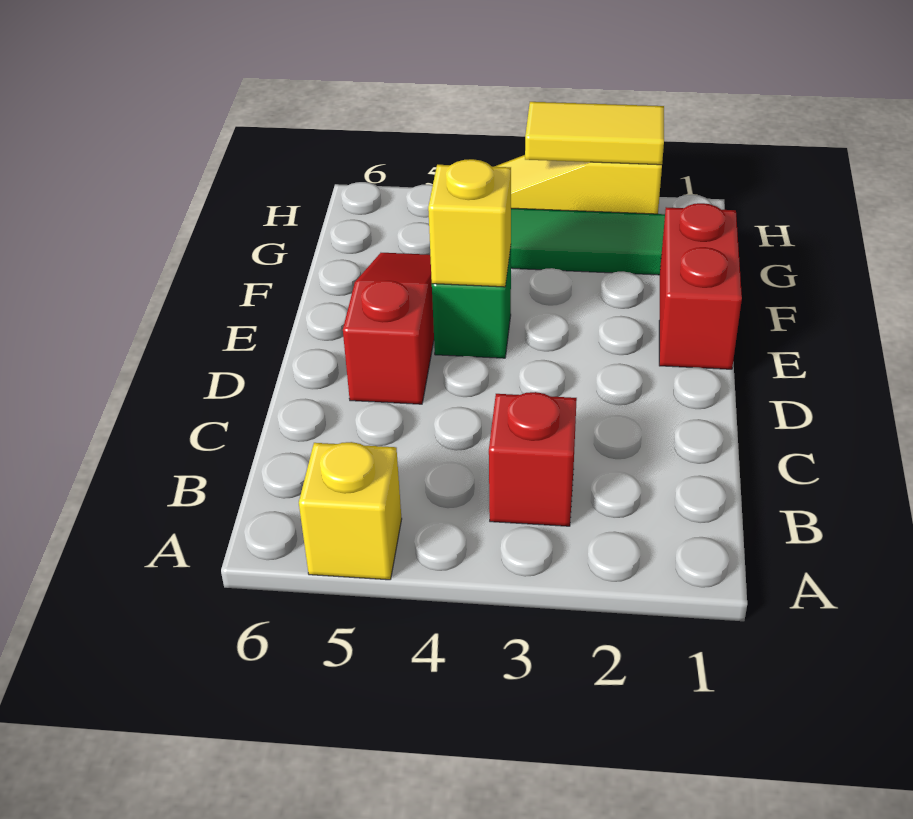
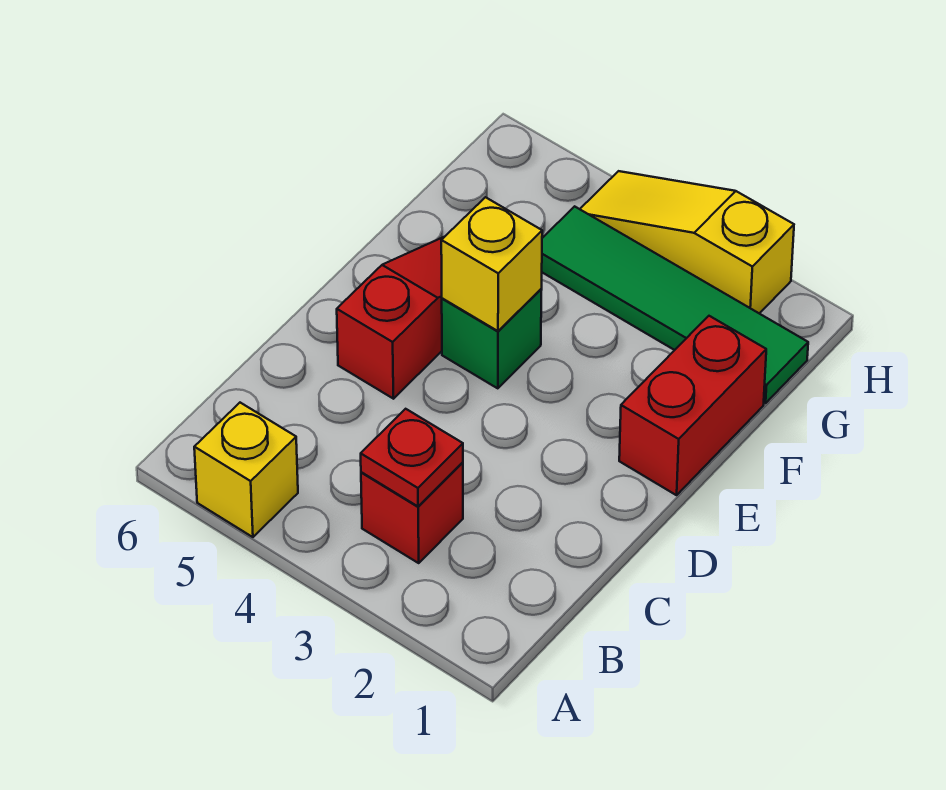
none -> red 1x1 plate [361,409,463,506]
yellow 1x2 tile [525,102,664,165] -> none

